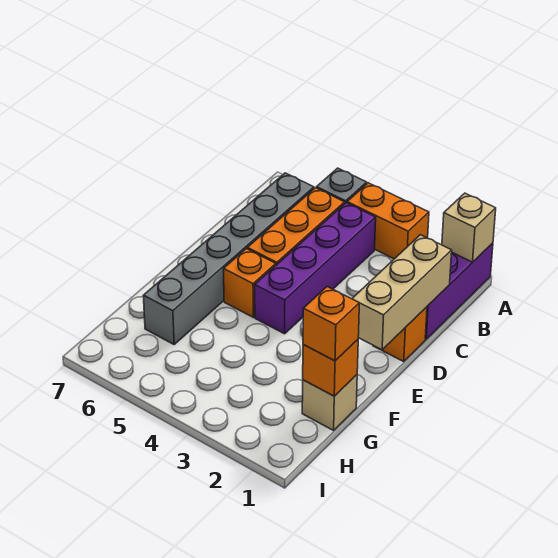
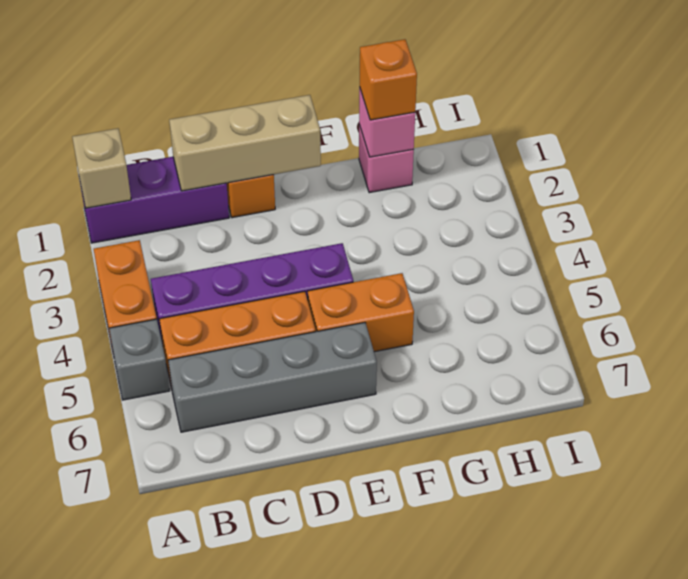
grey 1x6 brick [143,173,314,344] -> grey 1x4 brick [168,322,377,432]
orange 1x1 brick [224,249,276,317] -> orange 1x2 brick [308,273,414,352]
tan 1x1 brick [302,375,357,430] -> pink 1x1 brick [359,125,414,193]
orange 1x1 brick [303,340,358,396] -> pink 1x1 brick [359,89,415,157]

